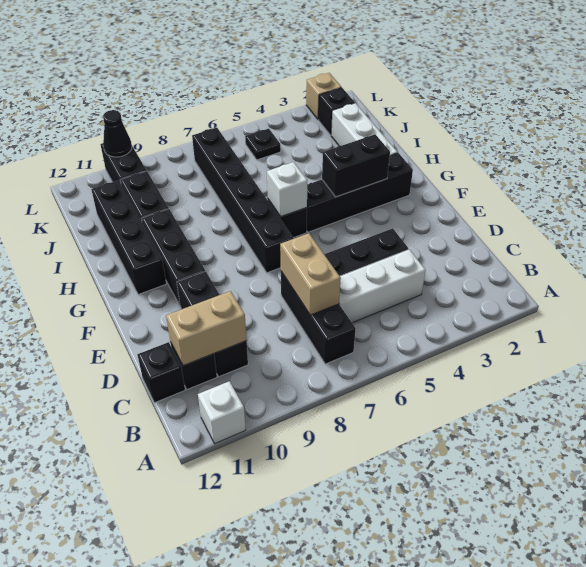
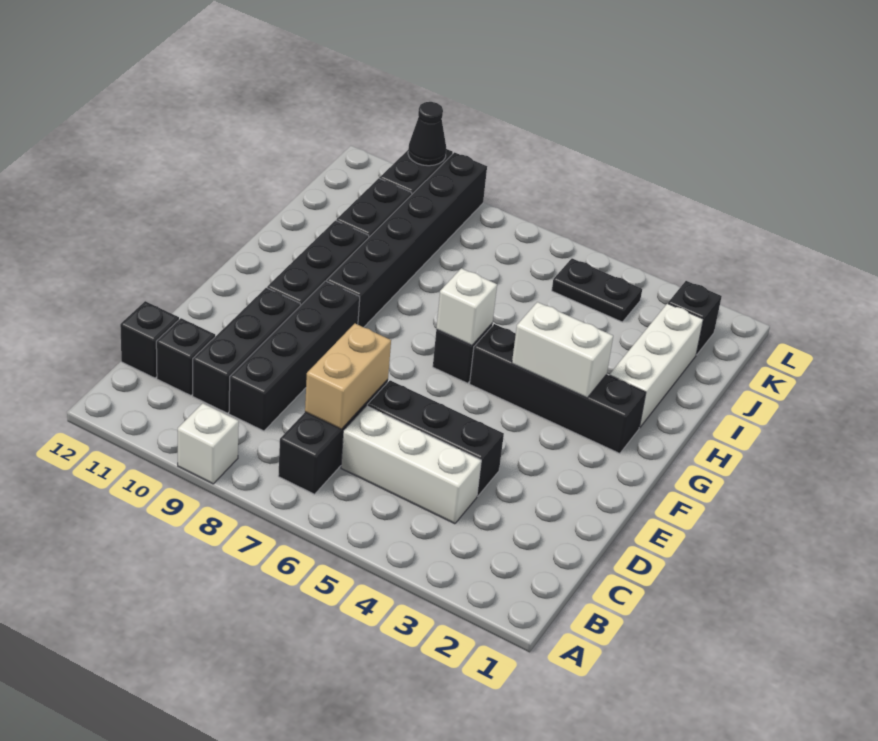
white 1x1 brick [198,381,246,444] -> white 1x1 brick moved to [178,403,239,484]
tan 1x2 brick [166,291,247,366] -> none
black 1x6 brick [192,128,293,273] -> black 1x6 brick moved to [326,152,487,327]
black 1x2 brick [322,134,390,197] -> white 1x2 brick [512,302,613,398]
black 1x4 brick [91,180,166,295] -> black 1x4 brick moved to [229,281,360,431]
black 1x1 plate [245,129,281,160] -> black 1x2 plate [552,258,642,322]
tan 1x1 brick [306,73,341,119] -> none

